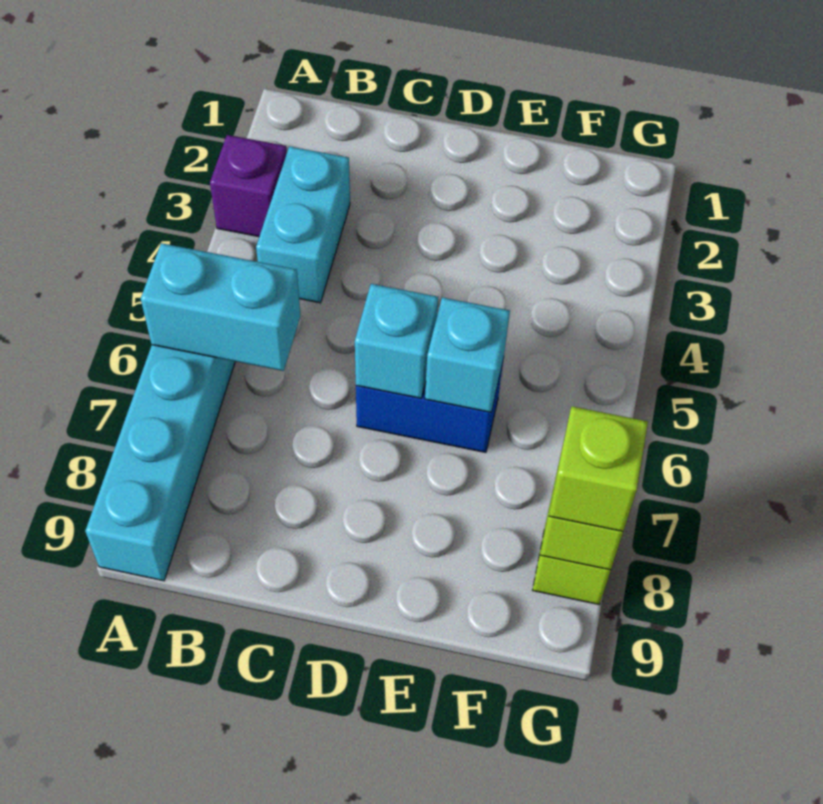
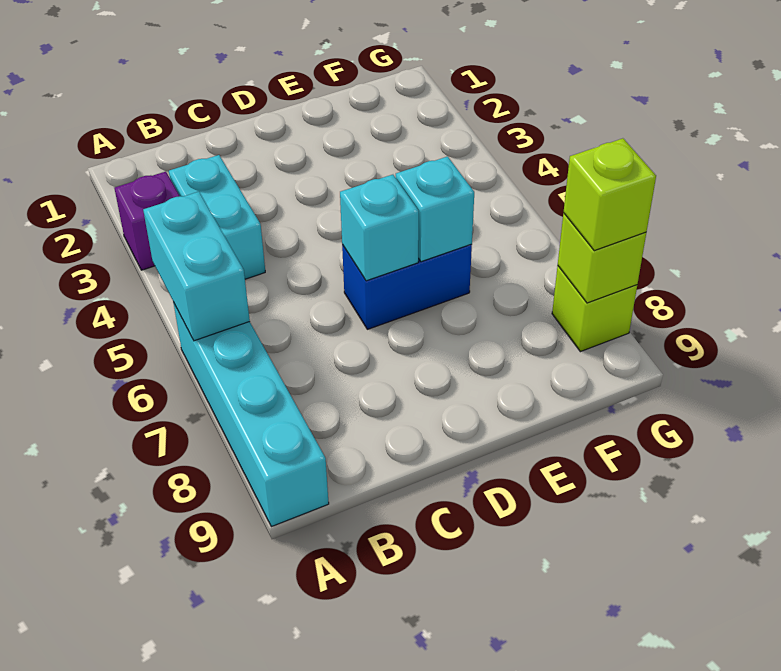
cyan 1x2 brick [141,243,300,371] -> cyan 1x2 brick turned to [143,192,250,341]

